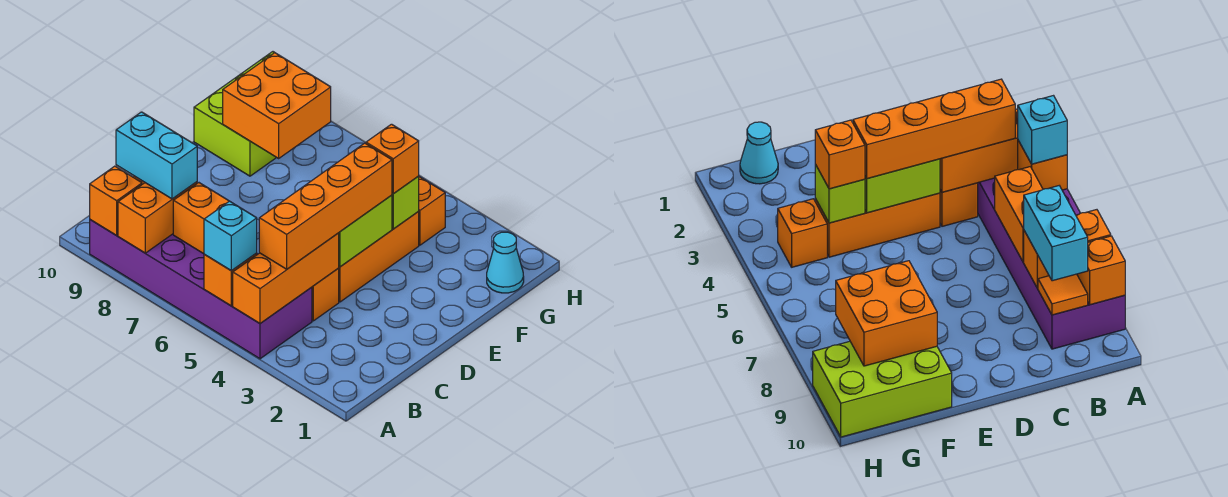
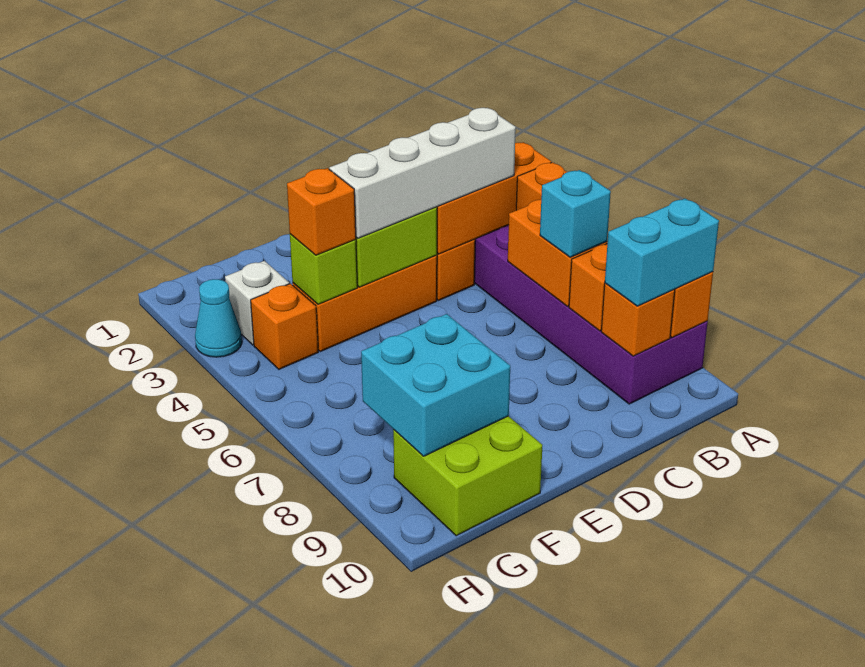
cyan 1x1 brick [204,201,257,271] -> cyan 1x1 brick moved to [540,170,611,257]
orange 1x4 brick [259,143,392,269] -> white 1x4 brick [329,108,516,238]
cyan 1x2 brick [116,112,197,199] -> cyan 1x2 brick turned to [605,199,719,306]
orange 1x1 tile [1038,274,1088,315] -> orange 1x1 brick [601,283,675,356]
orange 2x2 brick [223,53,331,158] -> cyan 2x2 brick [361,314,510,456]
lime 2x3 brick [194,52,276,176] -> lime 2x2 brick [393,416,542,536]
cyan 1x1 cone [487,232,524,293] -> cyan 1x1 cone moved to [195,279,242,357]
none -> white 1x1 brick [225,261,289,345]

